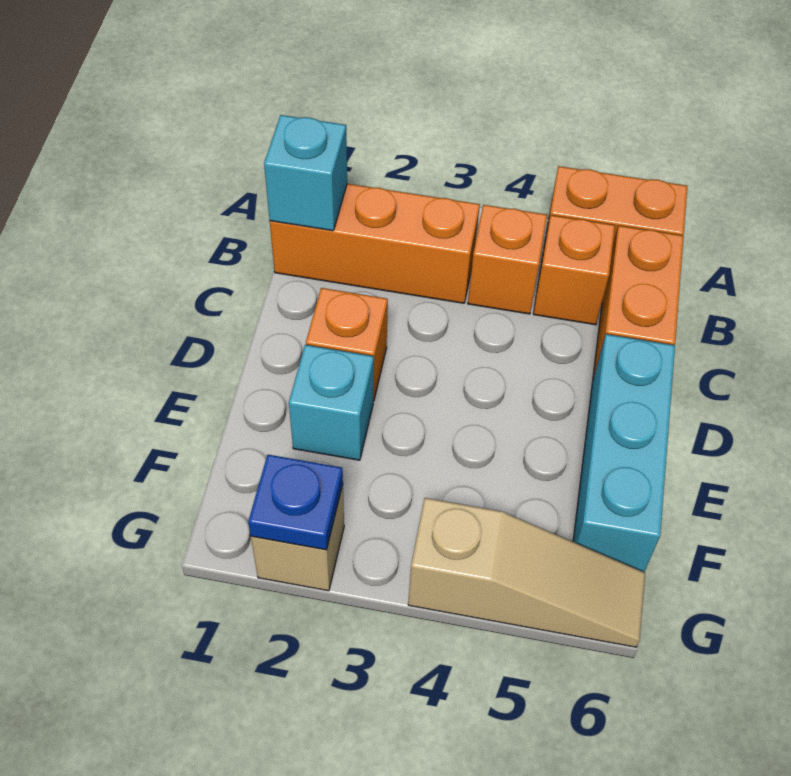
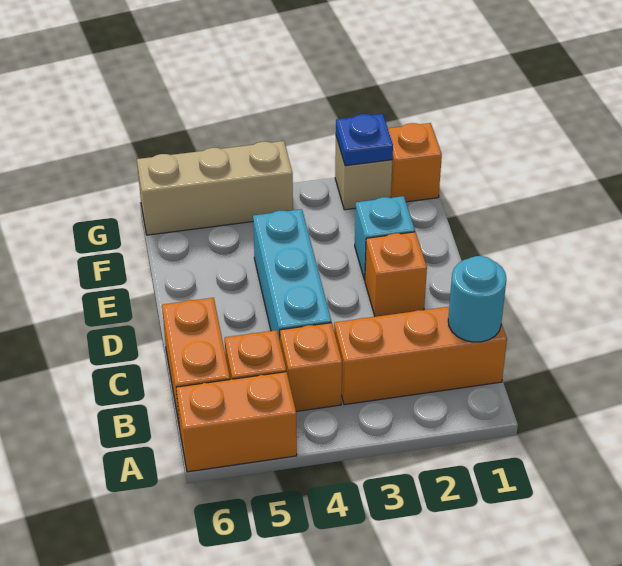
cyan 1x1 brick [264,115,347,231] -> cyan 1x1 round brick [448,256,506,342]
cyan 1x3 brick [573,334,675,572] -> cyan 1x3 brick moved to [253,209,331,340]
none -> orange 1x1 brick [388,123,442,202]
tan 1x3 slope [408,498,645,647] -> tan 1x3 brick [137,141,293,235]

